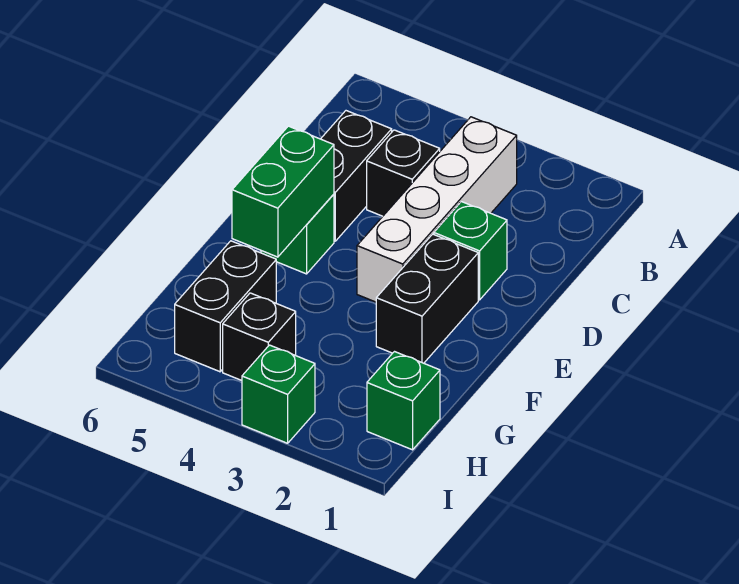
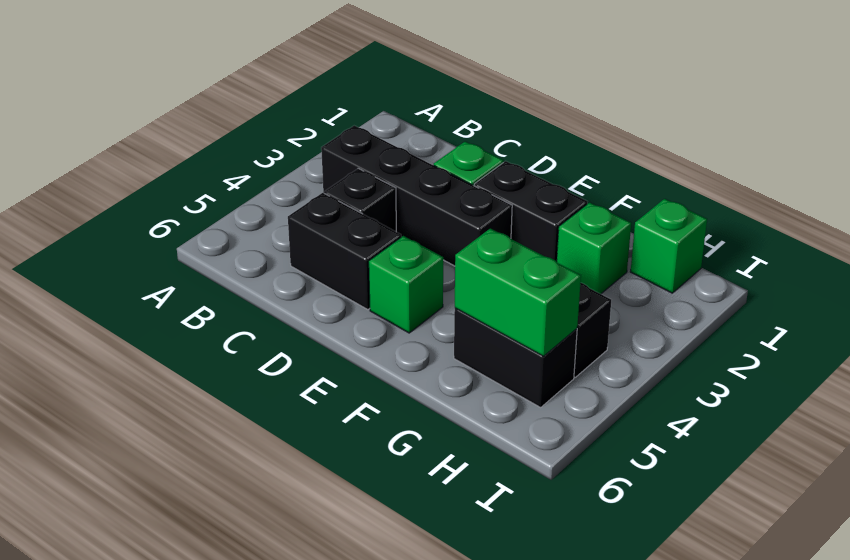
white 1x4 brick [357,117,517,302] -> black 1x4 brick [321,126,512,266]
green 1x2 brick [232,126,334,257] -> green 1x2 brick moved to [455,228,581,356]
green 1x1 brick [242,345,315,443] -> green 1x1 brick moved to [557,202,631,294]

